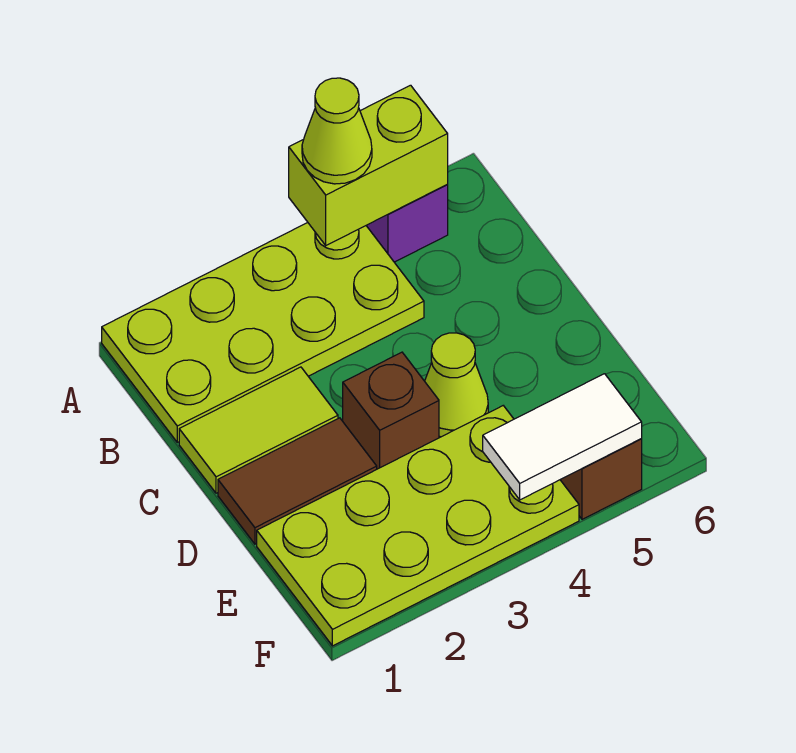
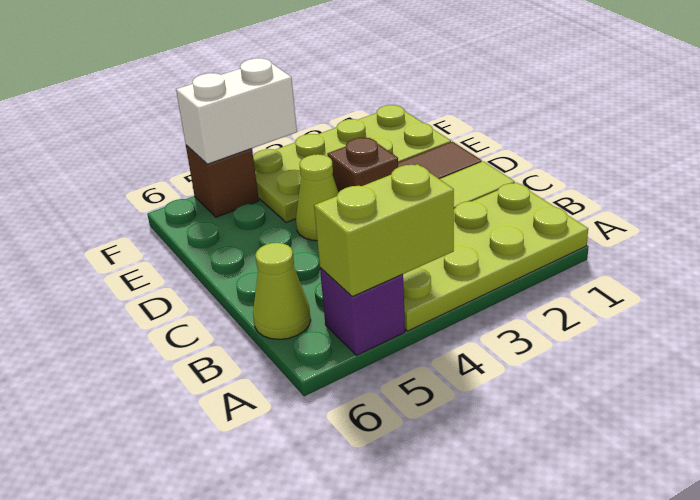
lime 1x1 cone [302,78,372,184] -> lime 1x1 cone moved to [253,243,311,339]
white 1x2 tile [483,374,642,500] -> white 1x2 brick [176,58,297,164]

